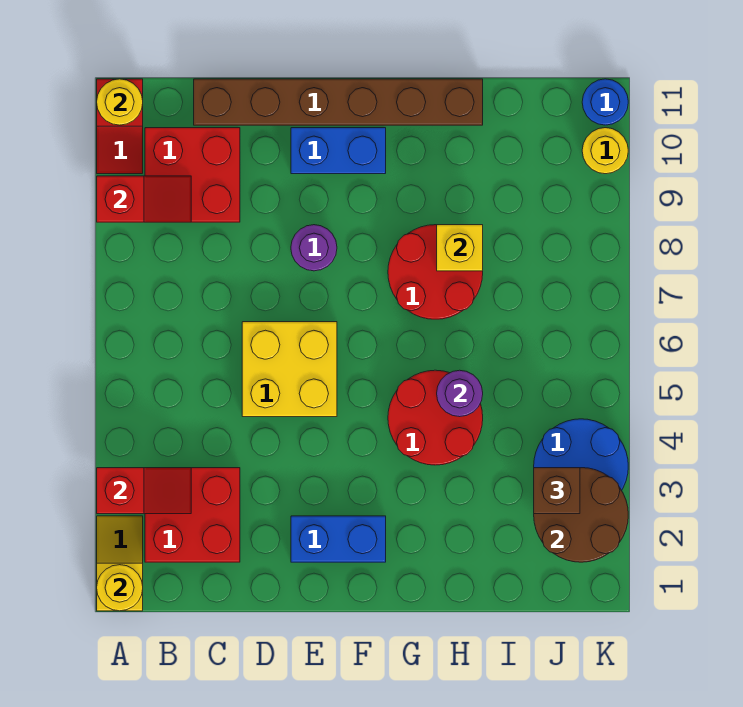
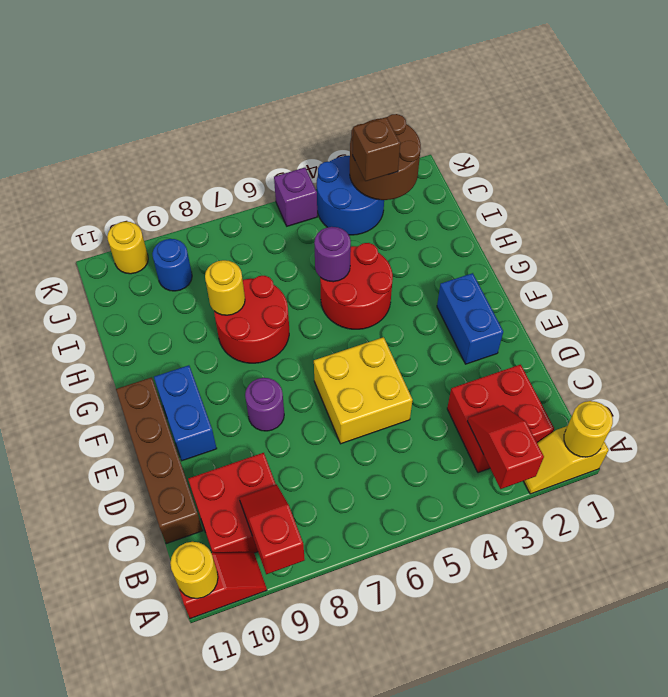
brown 1x6 brick [194,79,483,125] -> brown 1x4 brick [116,377,203,544]
yellow 1x1 brick [437,225,483,271] -> yellow 1x1 round brick [205,260,245,315]
none -> purple 1x1 brick [274,168,317,226]
blue 1x1 round brick [582,79,628,125] -> blue 1x1 round brick moved to [152,239,192,291]

